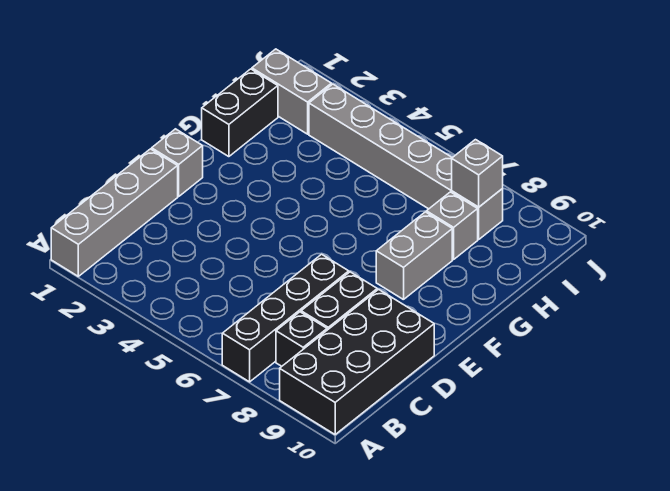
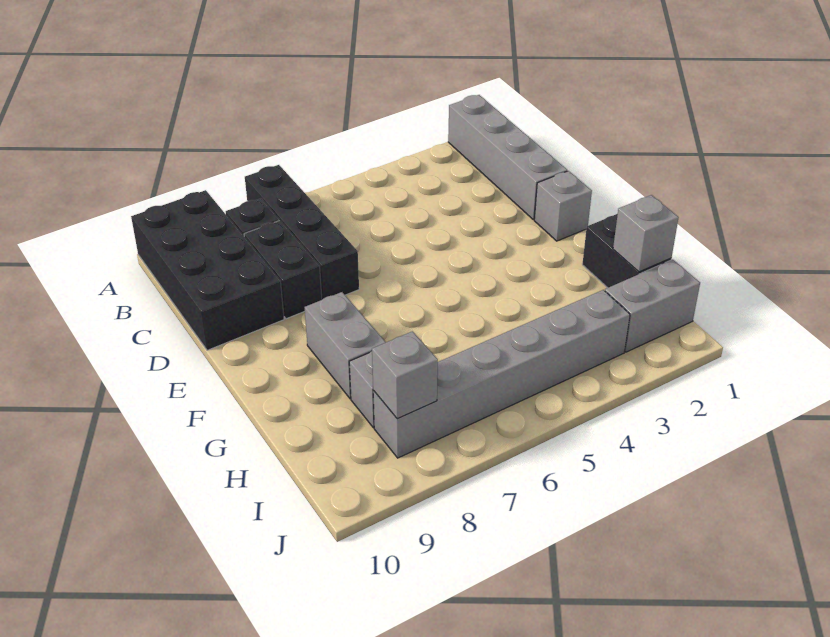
none -> grey 1x1 brick [613,195,679,272]

